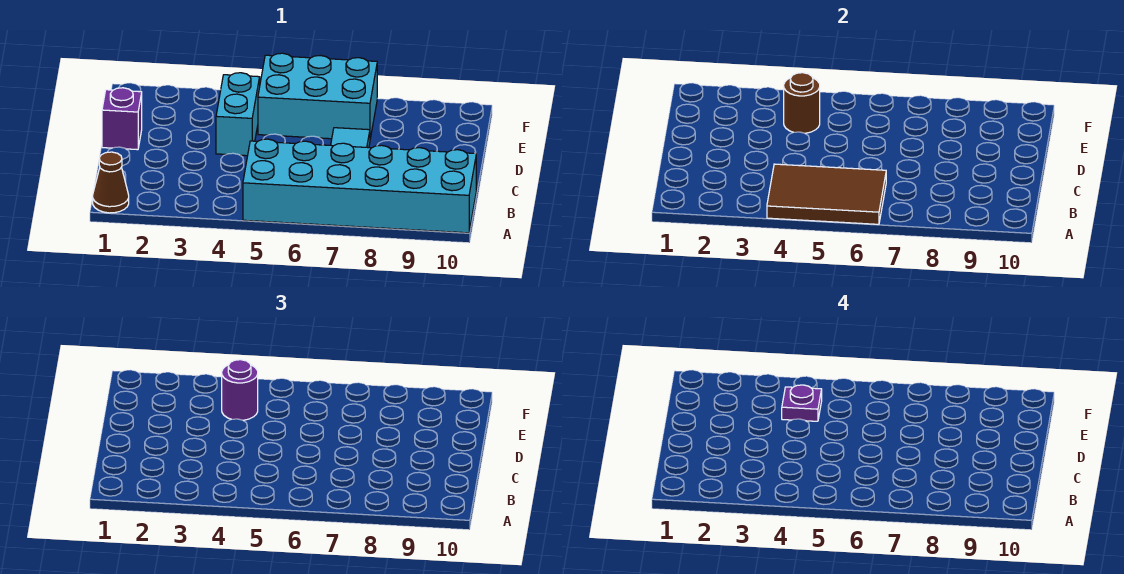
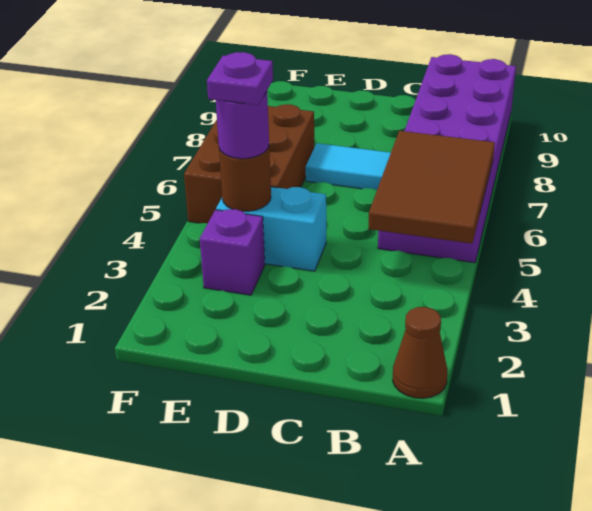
cyan 2x6 brick [243,139,476,233] -> purple 2x6 brick [378,54,516,263]
purple 1x1 brick [102,88,142,150] -> purple 1x1 brick moved to [200,209,265,295]
cyan 2x3 brick [258,53,377,139] -> brown 2x3 brick [184,104,314,224]

